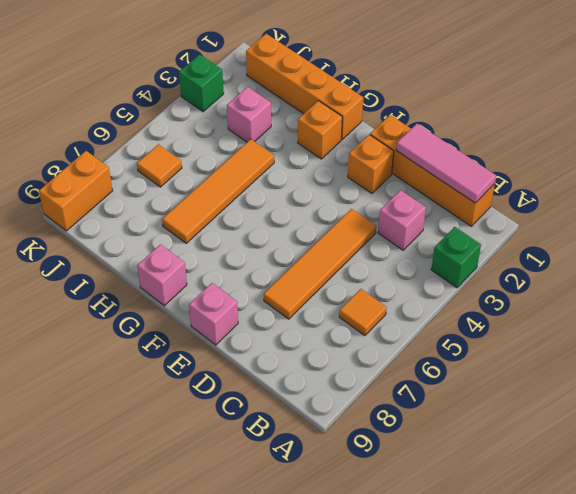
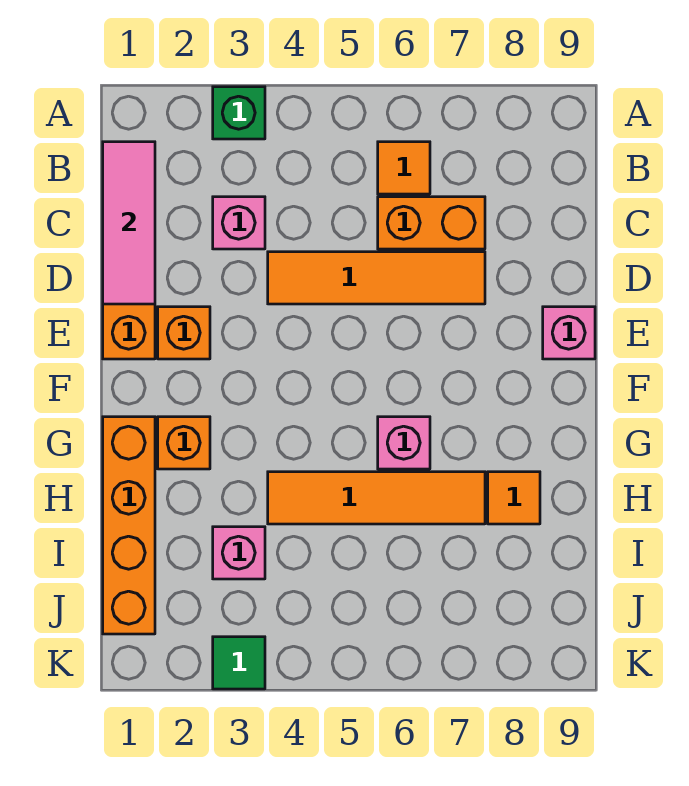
pink 1x1 brick [137,244,187,306] -> pink 1x1 brick moved to [378,417,430,469]
orange 1x1 tile [137,144,182,187] -> orange 1x1 tile moved to [488,472,540,524]
green 1x1 brick [179,54,224,112] -> green 1x1 tile [213,637,265,689]
orange 1x2 brick [39,151,112,231] -> orange 1x2 brick moved to [378,197,485,249]

